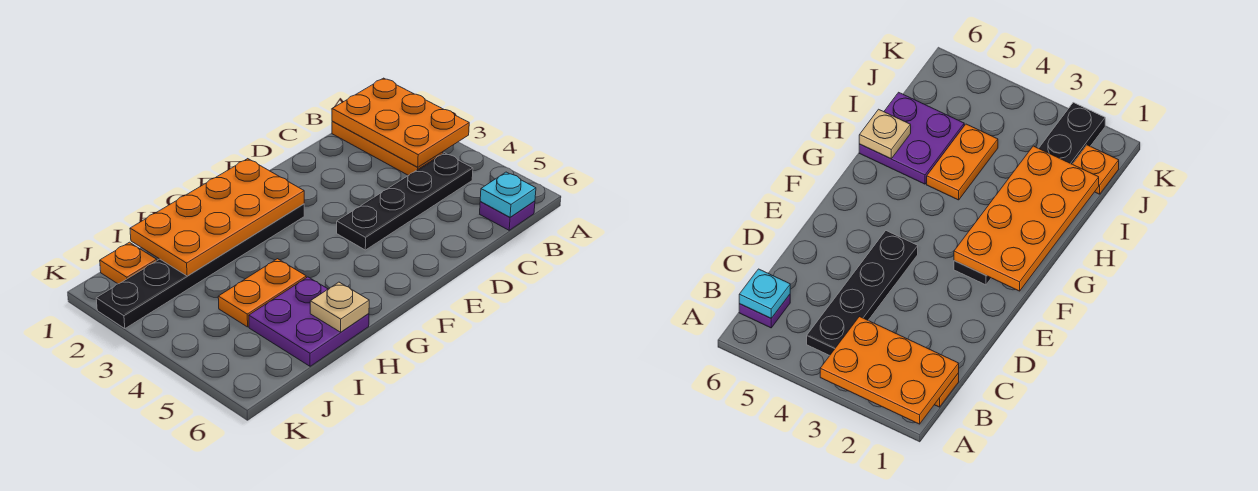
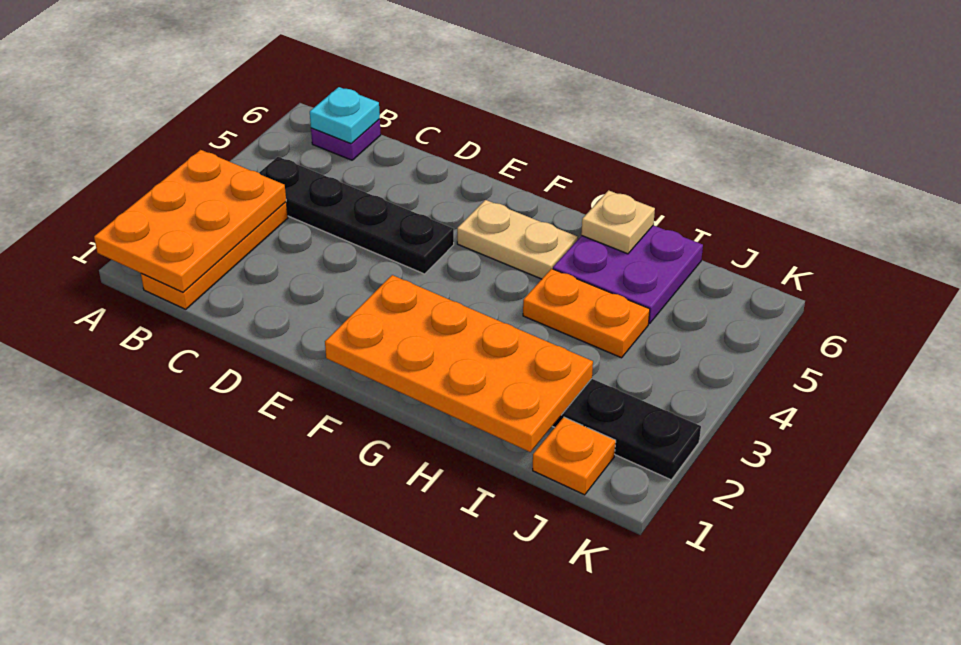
none -> tan 1x2 plate [457,200,578,279]

